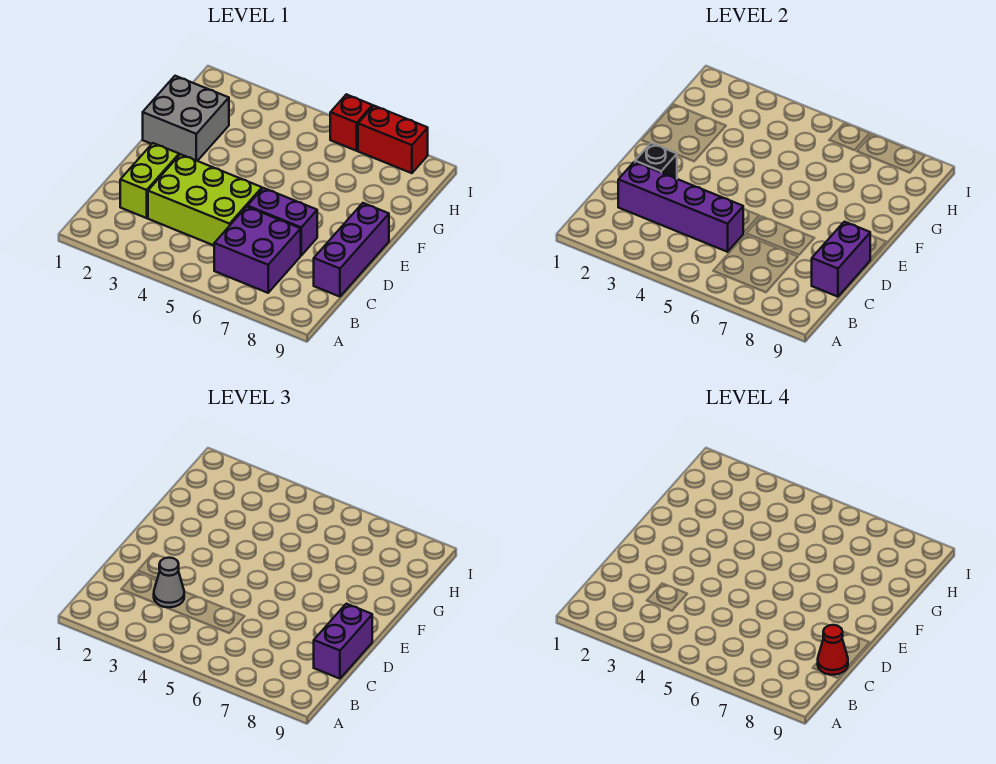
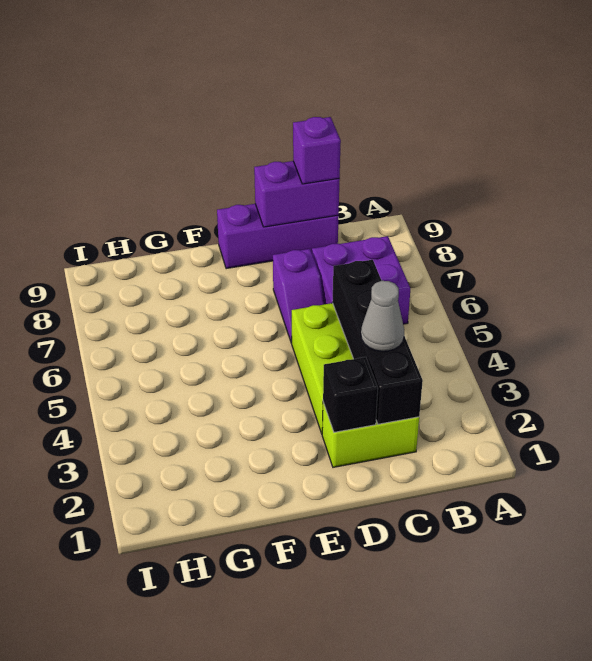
purple 1x4 brick [618,162,743,252] -> black 1x4 brick [333,260,423,424]
purple 1x2 brick [314,604,372,679] -> purple 1x1 brick [293,117,341,184]
red 1x1 cone [818,625,848,675] -> none
purple 1x2 brick [248,188,317,255] -> purple 1x2 slope [273,249,325,343]
grey 2x2 brick [143,76,229,161] -> none
red 1x1 brick [330,94,373,151] -> none
red 1x2 brick [358,106,428,173] -> none

